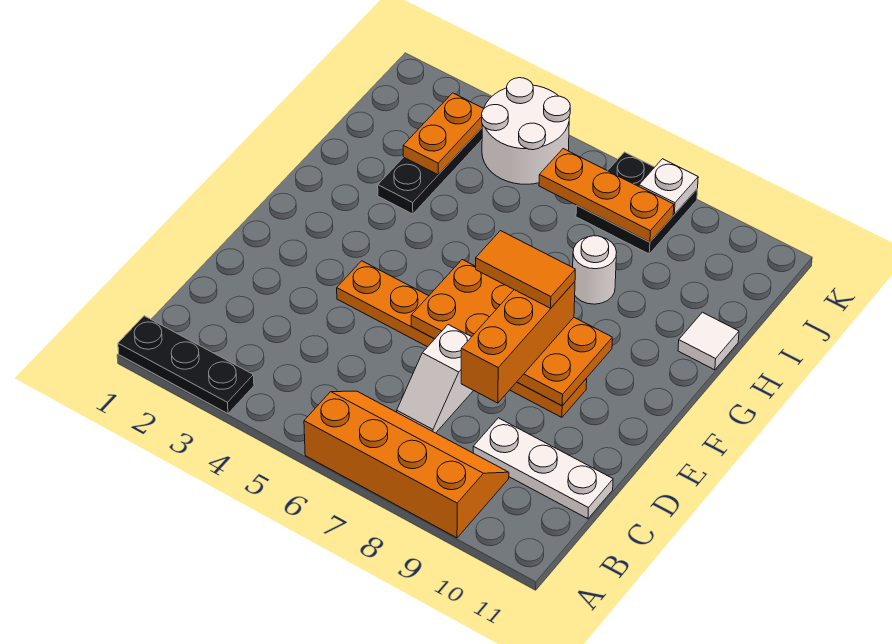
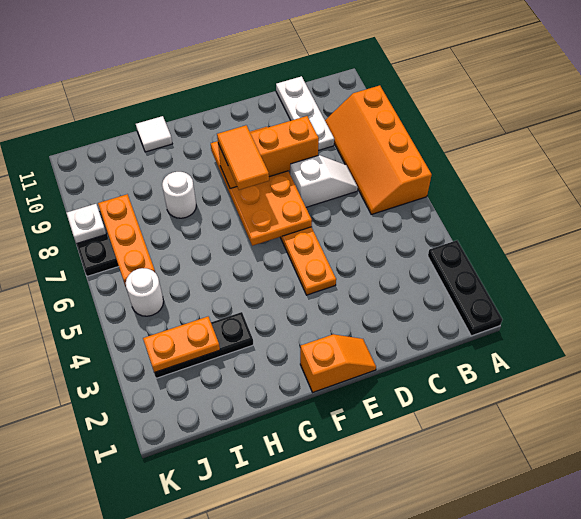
none -> orange 1x2 slope [300,334,376,392]
white 2x2 round brick [482,78,570,184] -> white 1x1 round brick [126,268,164,316]

